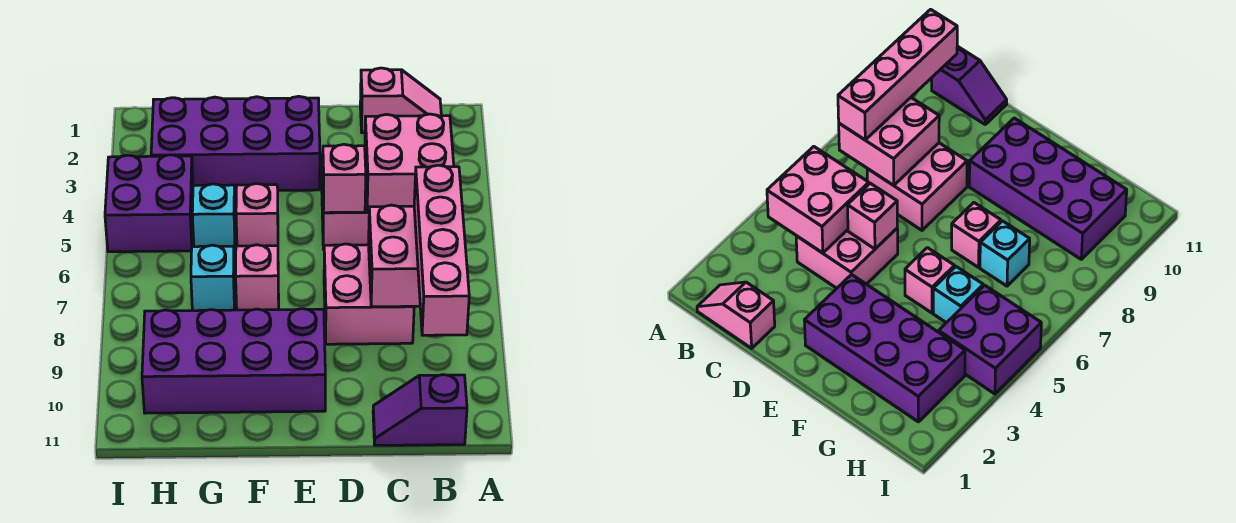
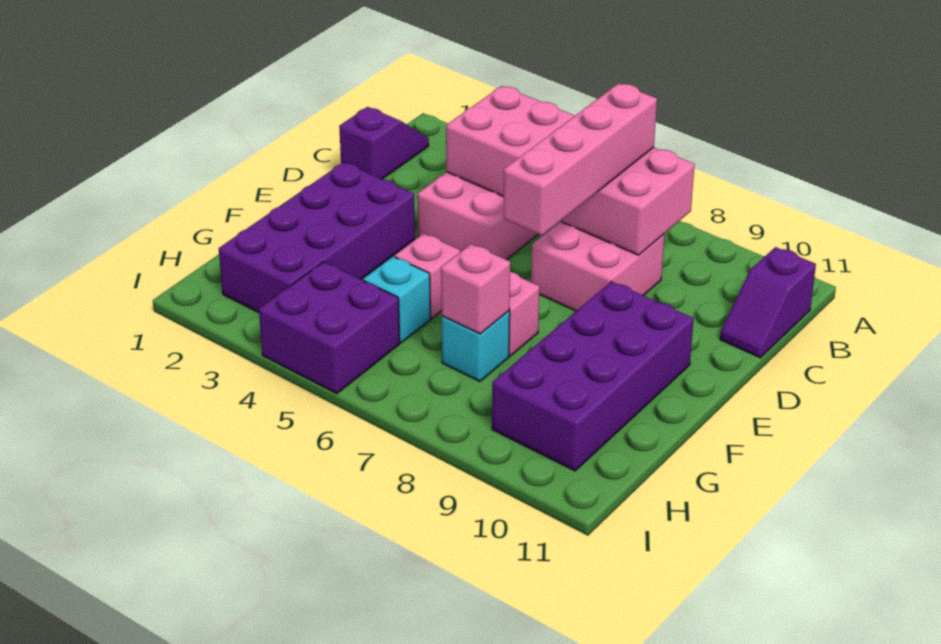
pink 1x2 slope [360,68,441,133] -> purple 1x2 slope [339,107,429,179]
pink 1x4 brick [414,165,469,335] -> pink 1x4 brick turned to [503,83,657,236]
pink 1x1 brick [323,144,366,213] -> pink 1x1 brick moved to [441,244,510,334]

